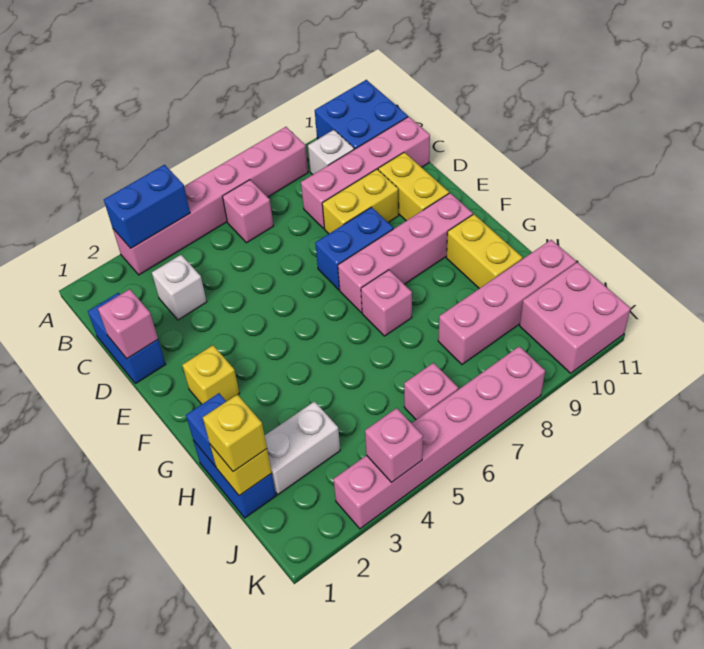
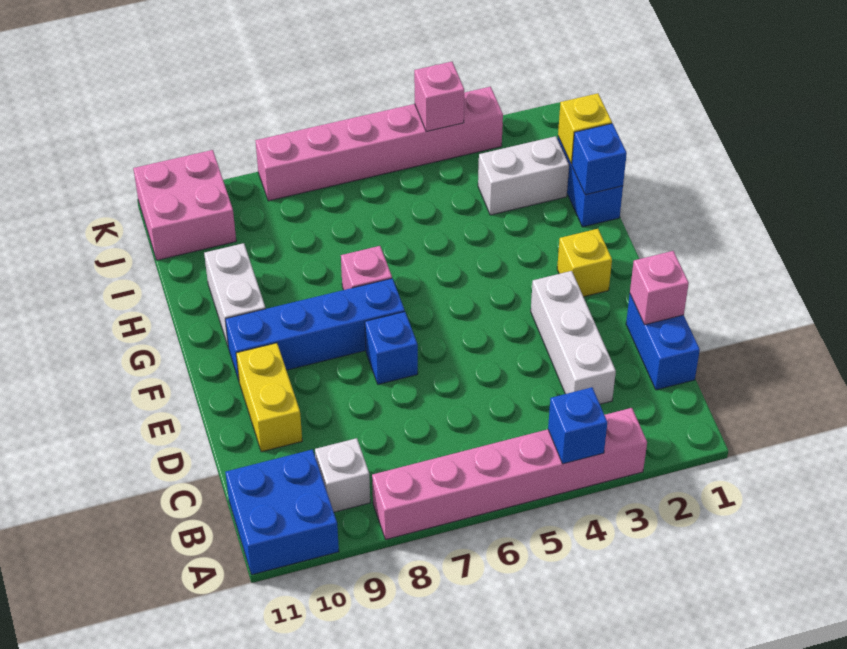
blue 1x2 brick [104,165,190,248] -> blue 1x1 brick [548,387,607,464]
pink 1x1 brick [222,180,273,243] -> none
white 1x1 brick [152,255,207,320] -> white 1x3 brick [531,271,616,404]
pink 1x4 brick [301,117,430,228] -> none
yellow 1x2 brick [322,169,399,234] -> none
blue 1x2 brick [315,207,393,290] -> blue 1x1 brick [365,312,418,384]
pink 1x4 brick [338,193,473,313] -> blue 1x4 brick [225,278,405,380]
yellow 1x2 brick [446,214,522,289] -> white 1x2 brick [204,243,266,348]
yellow 1x1 brick [203,394,267,472] -> none
pink 1x4 brick [438,240,576,364] -> none
pink 1x1 brick [404,363,458,420] -> none

